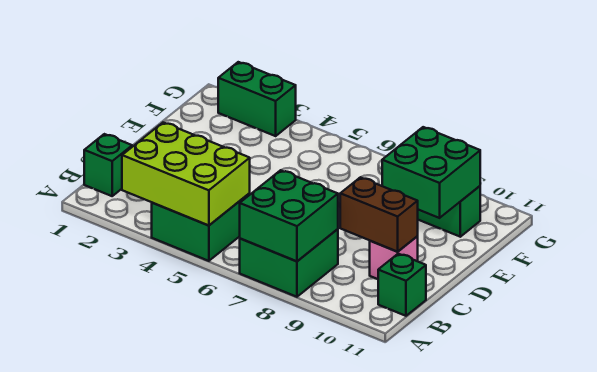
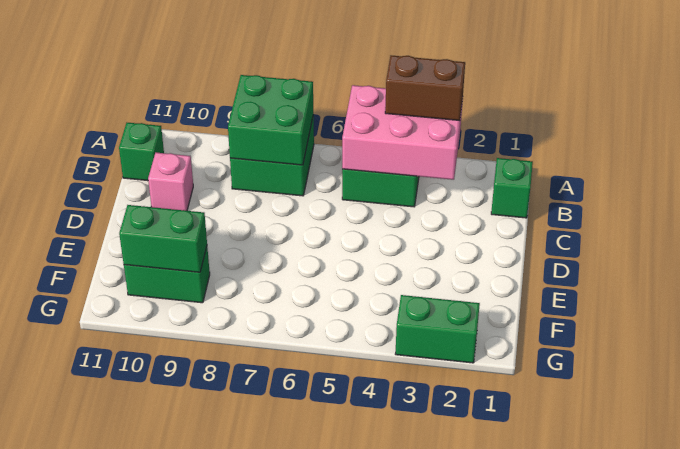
lime 2x3 brick [122,122,250,226] -> pink 2x3 brick [342,85,463,180]
brown 1x2 brick [340,177,418,252] -> brown 1x2 brick moved to [385,55,465,121]
green 2x2 brick [382,127,480,218] -> green 1x2 brick [119,205,207,272]

